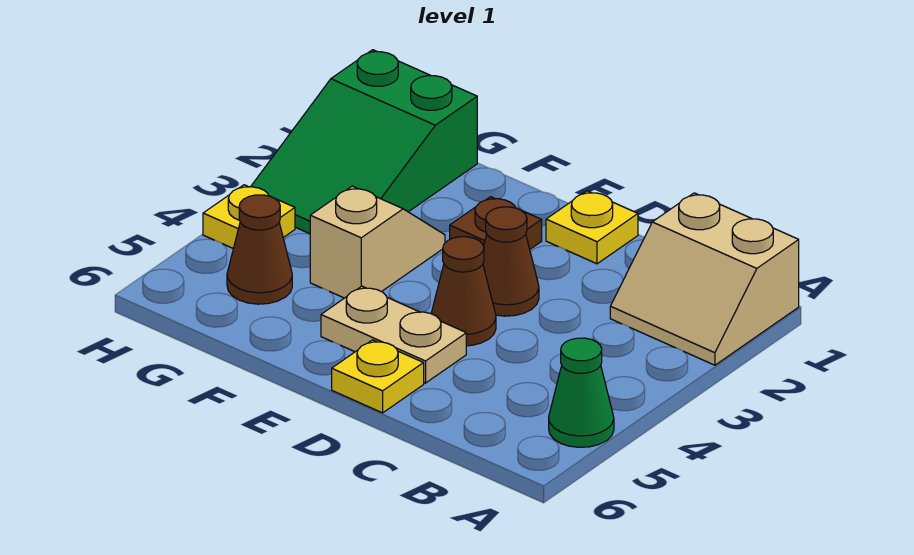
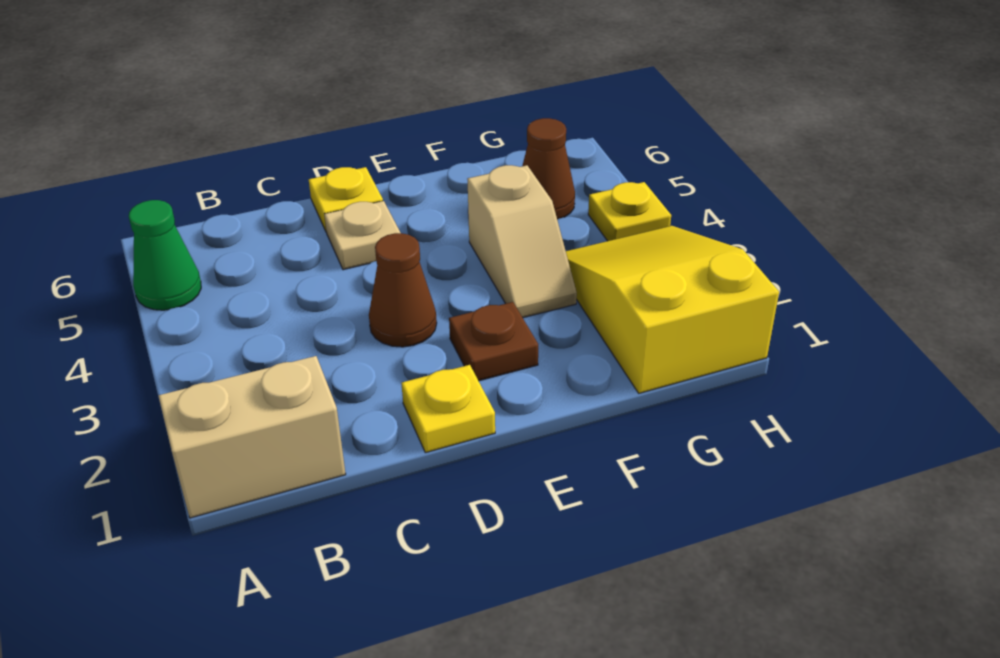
brown 1x1 cone [431,237,496,346] -> none
tan 1x2 plate [321,286,466,383] -> tan 1x1 plate [324,201,400,270]
green 2x3 slope [251,50,477,234] -> yellow 2x3 slope [566,226,779,393]

